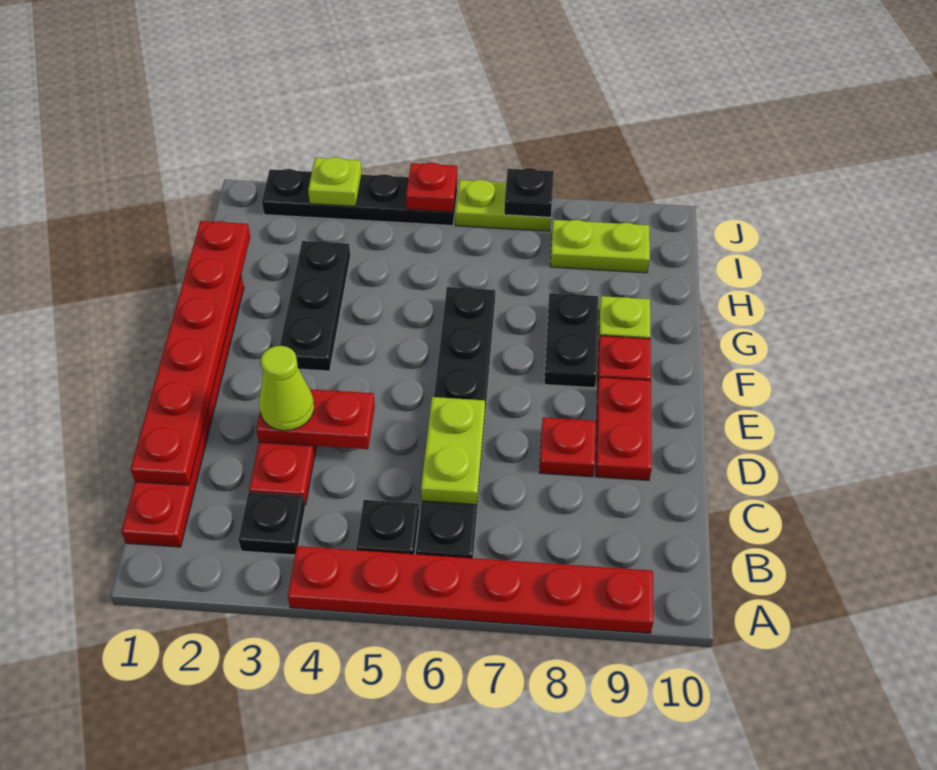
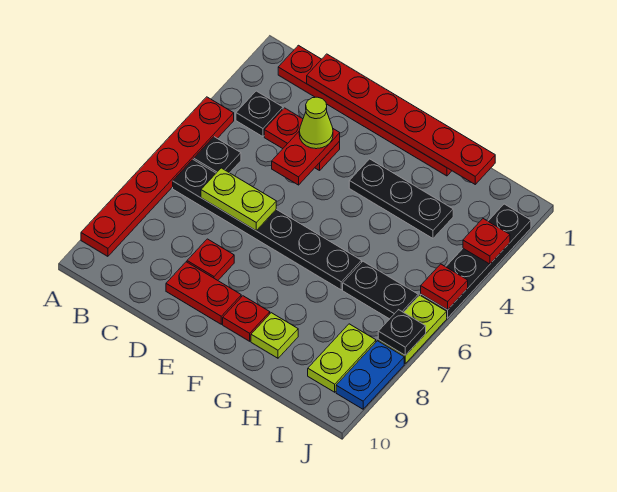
black 1x2 plate [544,293,598,388] -> black 1x2 plate moved to [343,261,418,319]
lime 1x1 plate [308,157,362,206] -> red 1x1 plate [463,219,510,264]
none -> blue 1x2 plate [336,341,404,409]

